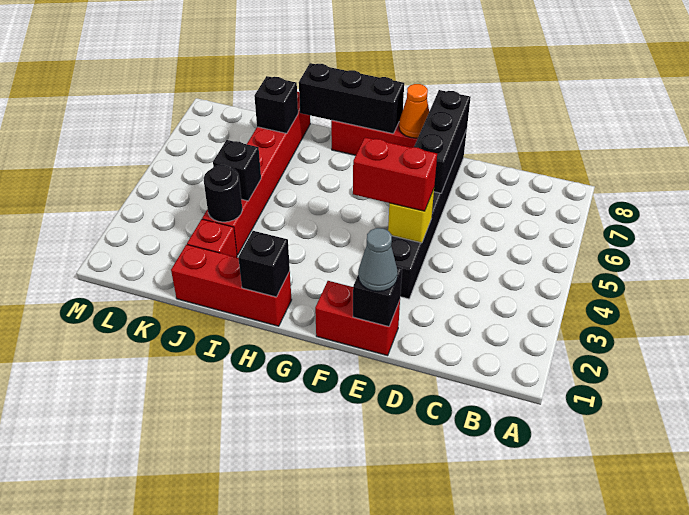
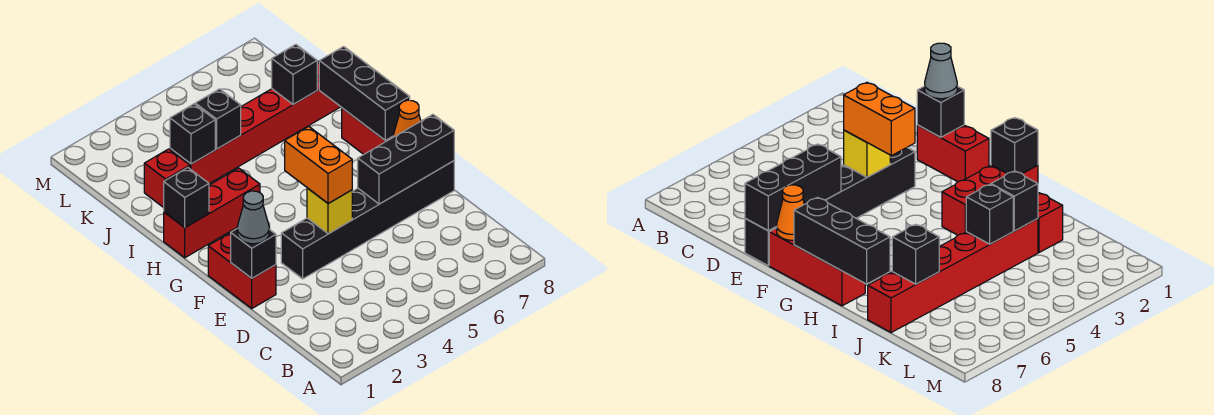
red 1x2 brick [353,138,437,211] -> orange 1x2 brick [285,127,352,204]
red 1x3 brick [171,244,292,326] -> red 1x3 brick turned to [164,168,260,258]
black 1x1 round brick [204,165,242,222] -> black 1x1 brick [170,104,215,164]

